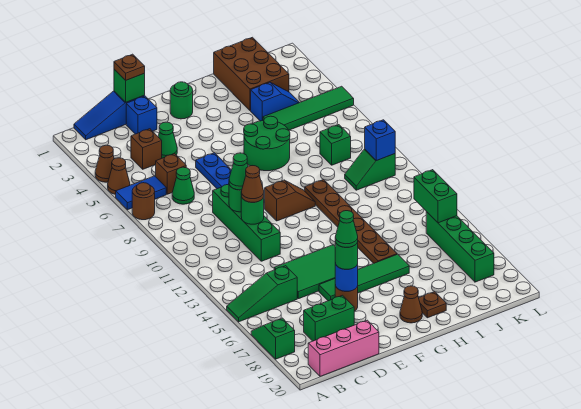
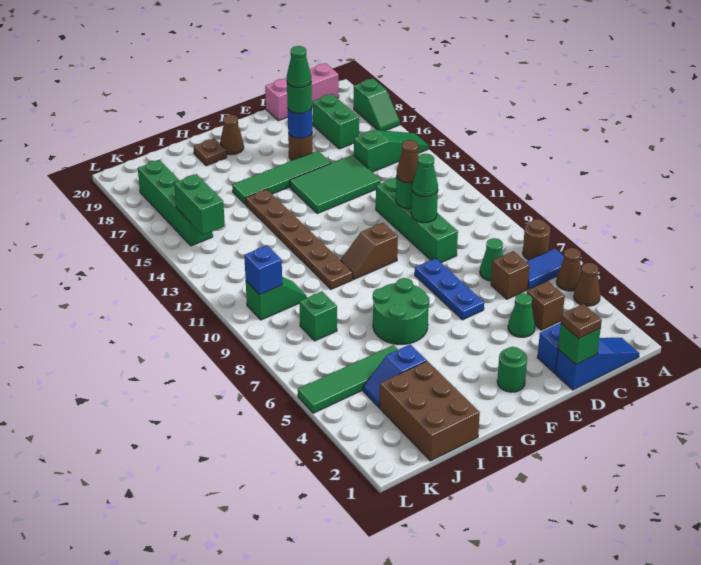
green 1x2 brick [304,295,354,341] -> green 1x2 brick turned to [312,94,359,149]

